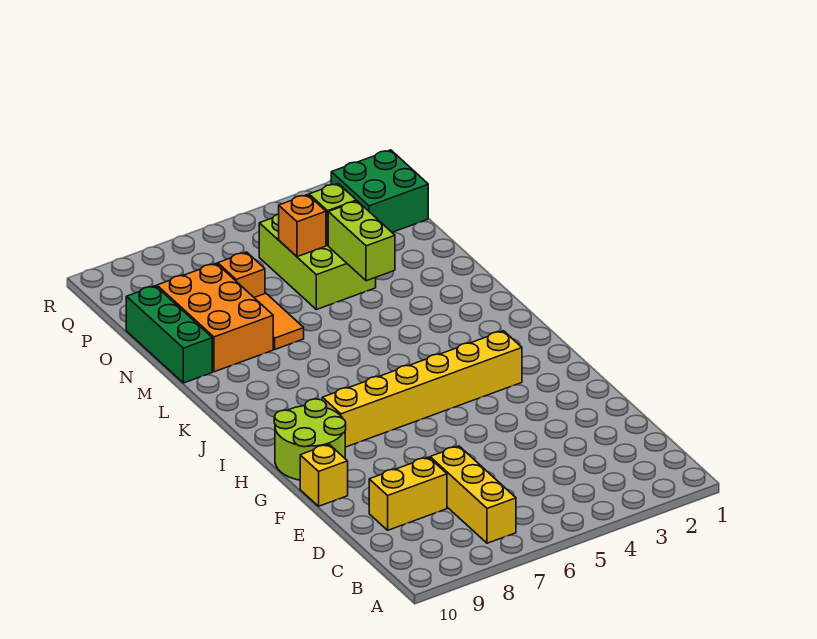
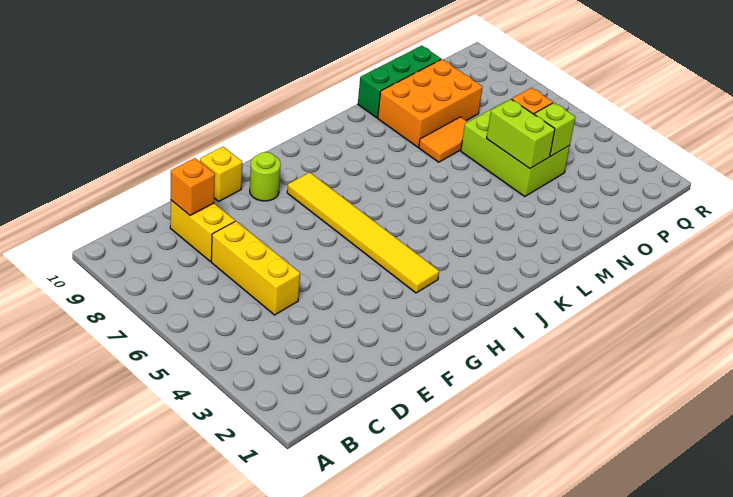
yellow 1x3 brick [430,446,516,543] -> yellow 1x3 brick turned to [211,221,300,315]
lime 2x2 round brick [274,399,346,480] -> lime 1x1 round brick [250,152,281,201]
yellow 1x6 brick [322,331,522,447] -> yellow 1x6 tile [287,172,439,293]
lime 1x2 brick [328,201,395,281] -> lime 1x2 brick turned to [487,99,555,169]
lime 2x3 brick [259,214,376,310] -> lime 2x3 brick turned to [461,102,570,197]
orange 1x1 brick [218,252,265,297] -> orange 1x1 brick moved to [171,158,215,215]
green 2x2 brick [331,150,428,232] -> none

